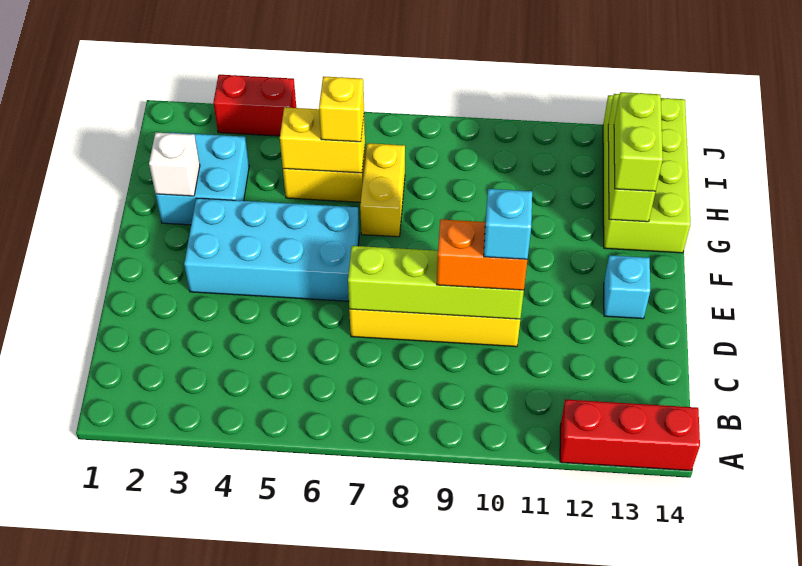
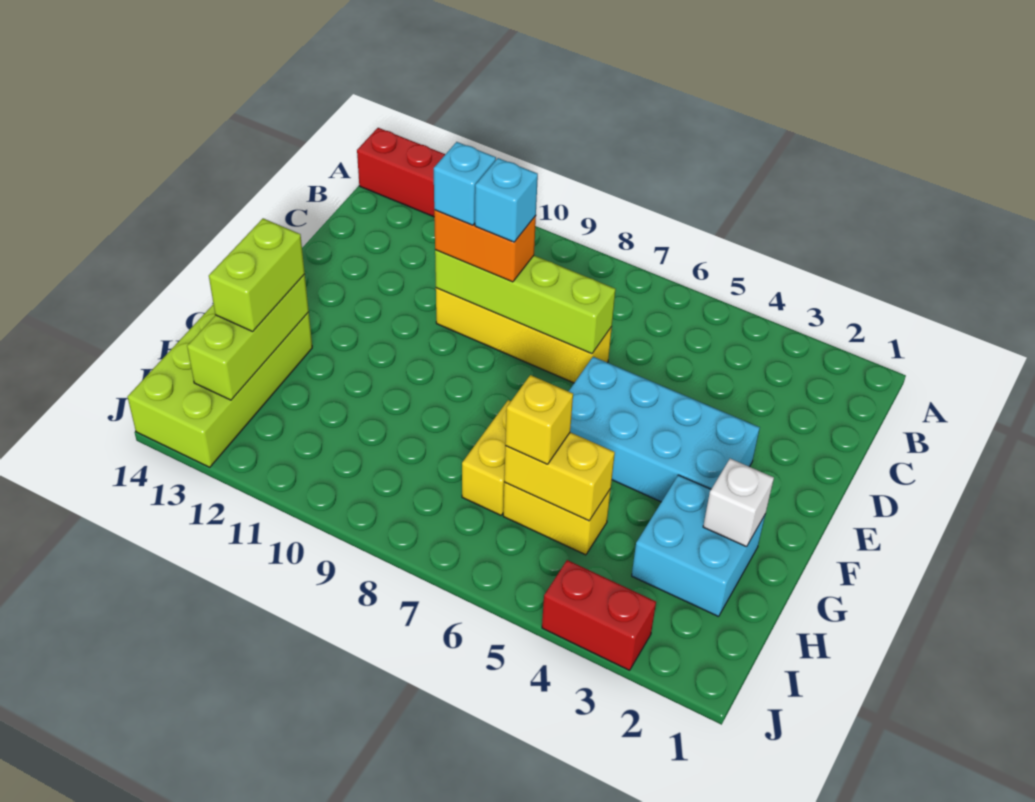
cyan 1x1 brick [604,255,650,319] -> cyan 1x1 brick moved to [475,158,538,242]

